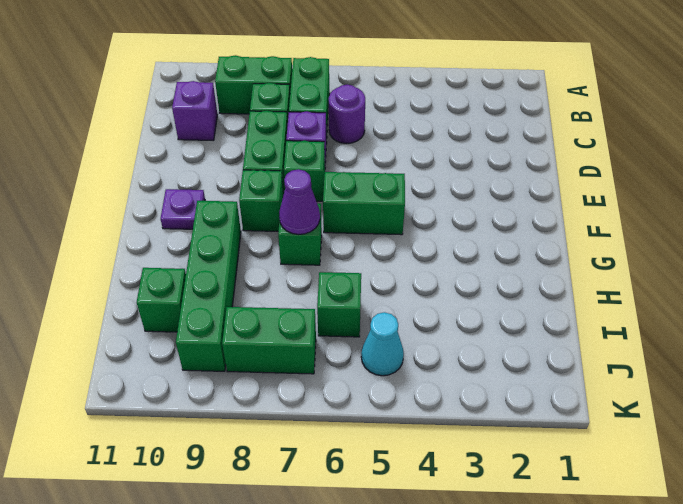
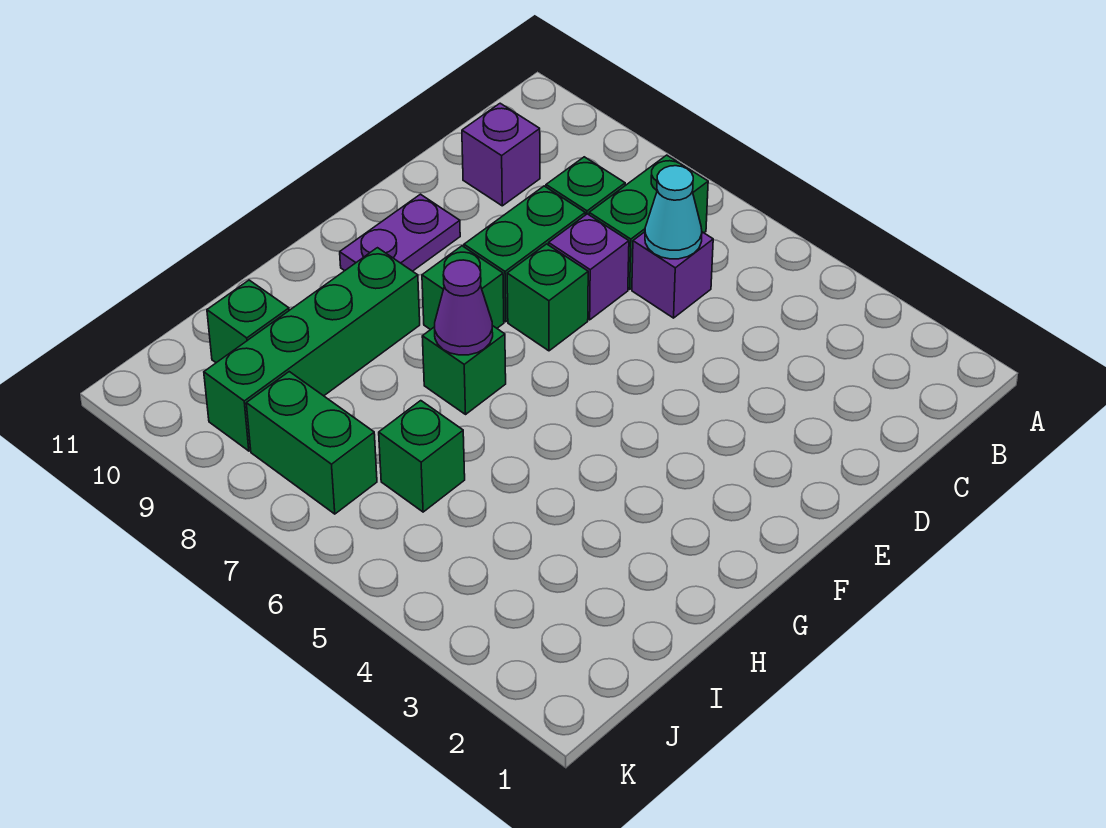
green 1x2 brick [215,55,292,114] -> none
purple 1x1 round brick [329,84,365,144] -> purple 1x1 brick [632,232,713,318]
green 1x2 brick [323,172,405,235] -> none
purple 1x1 plate [161,189,205,229] -> purple 1x2 plate [340,194,460,271]
cyan 1x1 cone [361,312,404,376] -> cyan 1x1 cone moved to [645,166,702,259]

